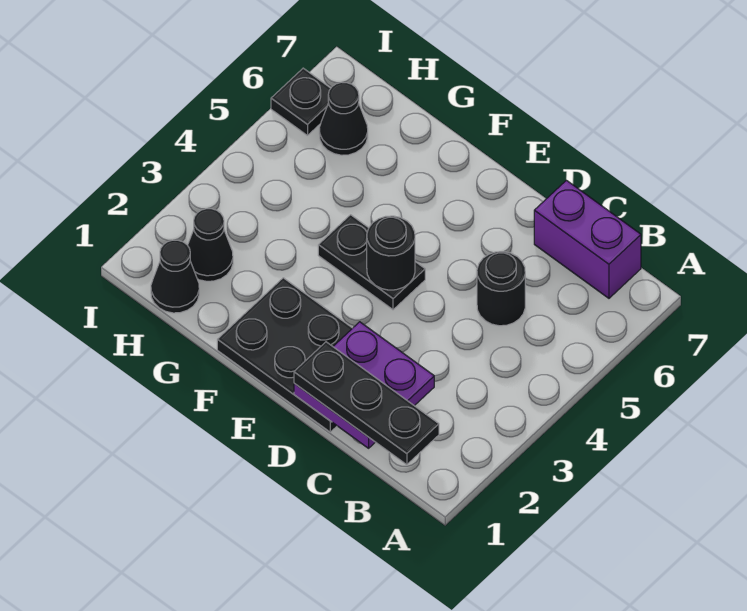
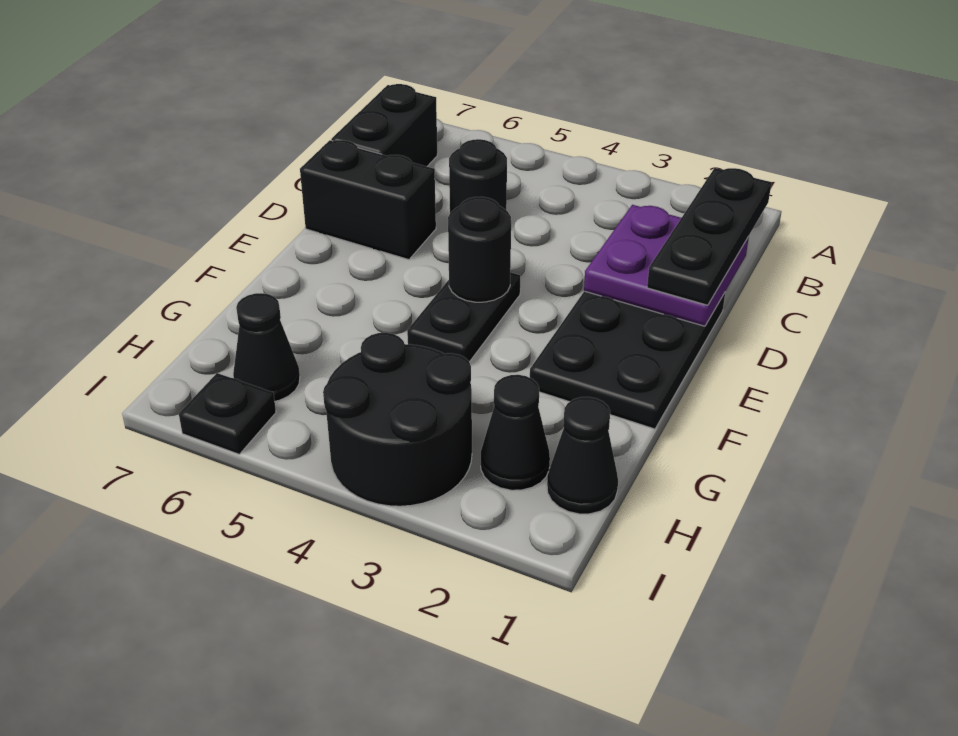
purple 1x2 brick [534,180,641,298] -> black 1x2 brick [331,84,437,166]
none -> black 1x2 brick [300,140,436,260]
none -> black 2x2 round brick [323,333,472,506]

